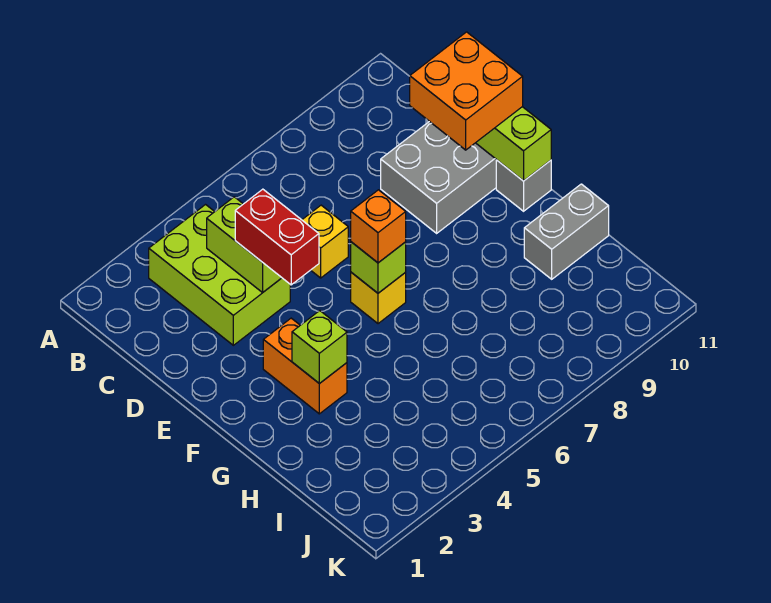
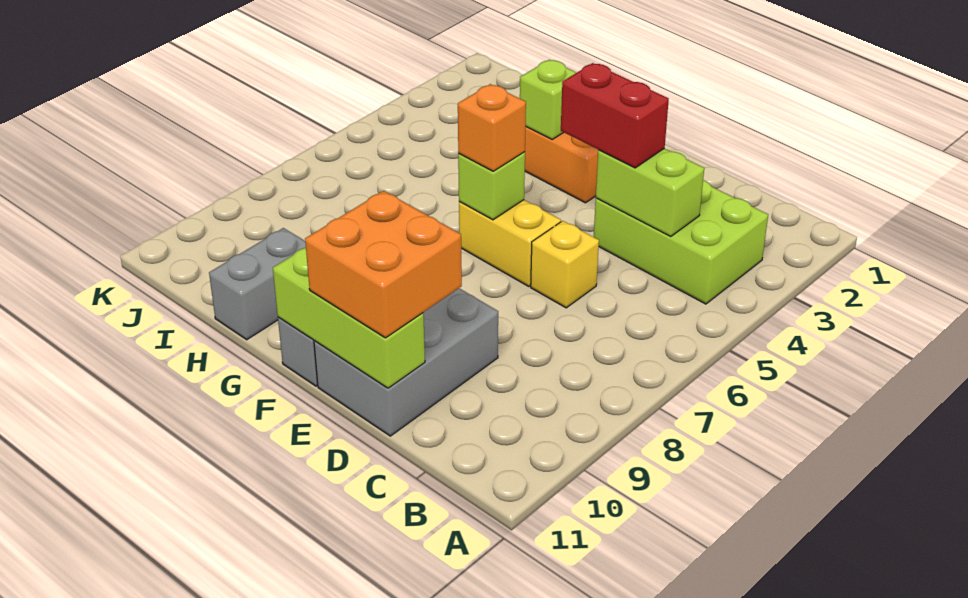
yellow 1x1 brick [351,272,406,324] -> yellow 1x2 brick [459,200,561,287]

